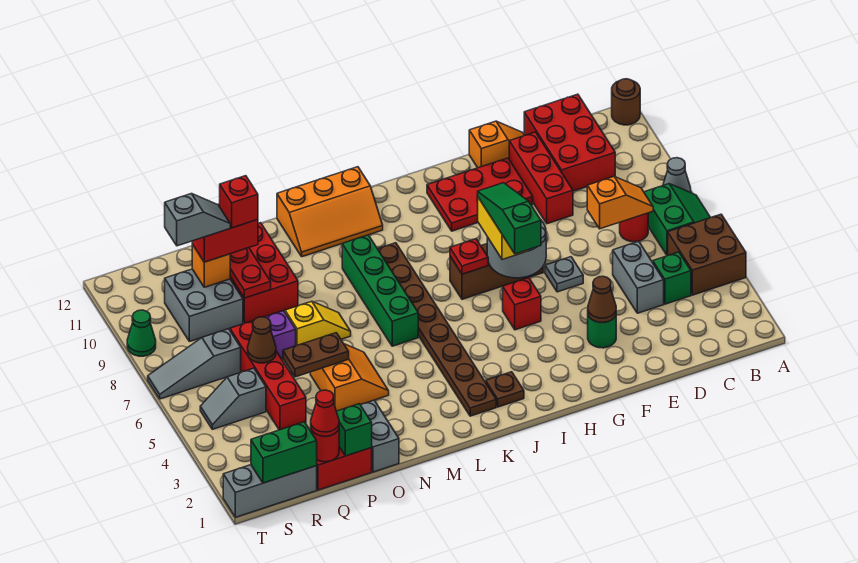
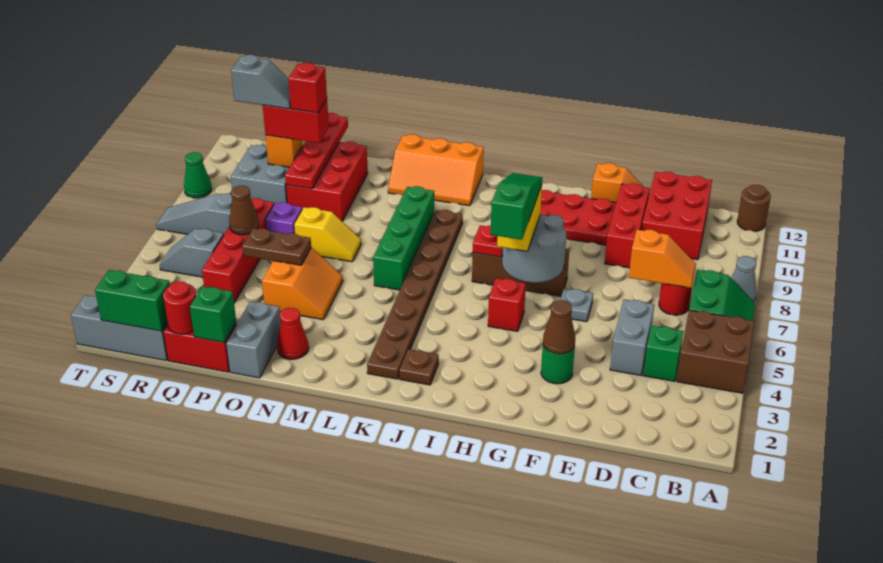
red 1x1 cone [311,390,339,436] -> red 1x1 cone moved to [277,308,309,359]

